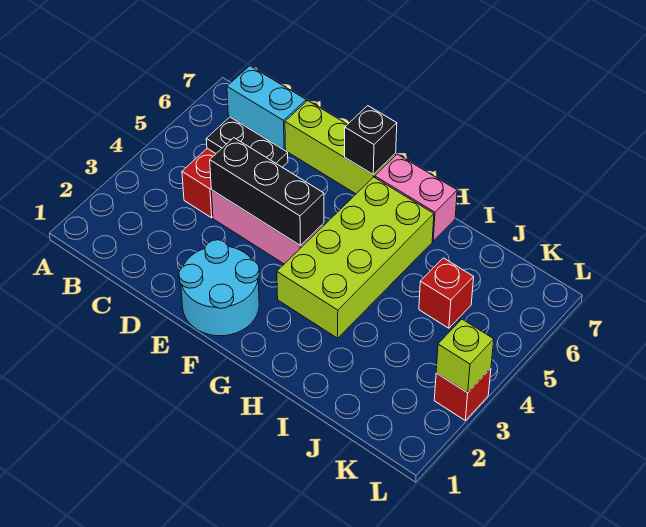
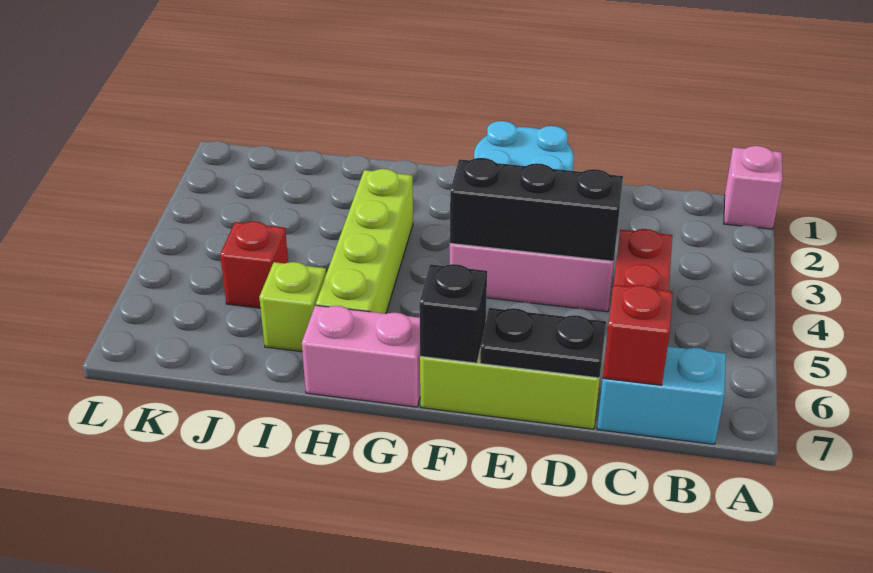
none -> pink 1x1 brick [724,146,783,229]
black 1x2 plate [206,117,288,167] -> black 1x2 plate moved to [480,308,606,378]
lime 2x4 brick [277,177,434,338] -> lime 1x4 brick [316,169,413,313]
red 1x1 brick [434,368,491,420] -> red 1x1 brick moved to [603,285,673,385]
lime 1x1 brick [436,319,494,393] -> lime 1x1 brick moved to [259,262,326,352]

